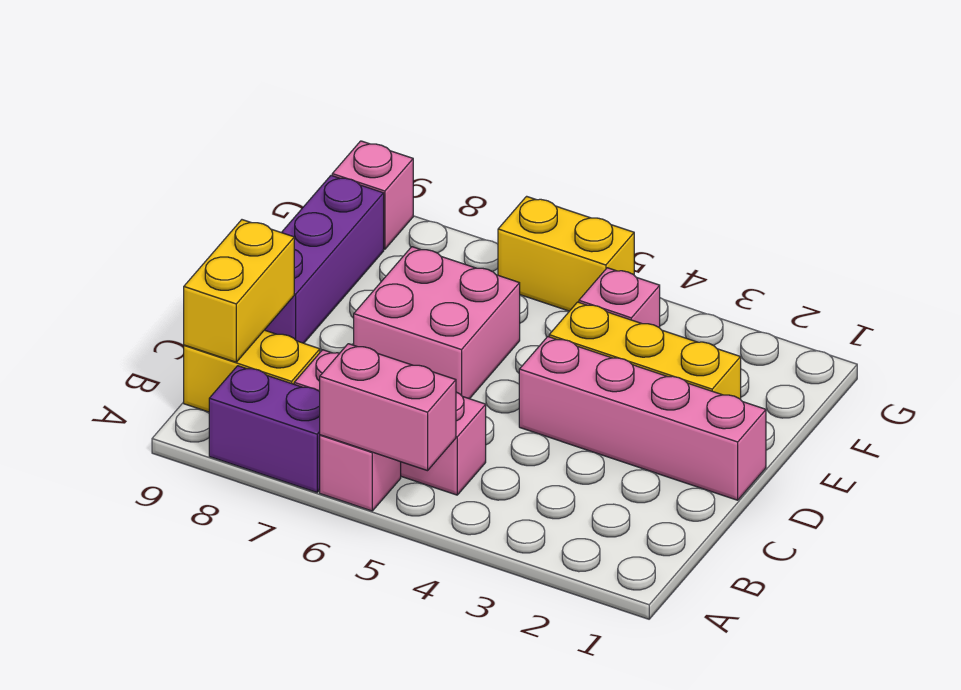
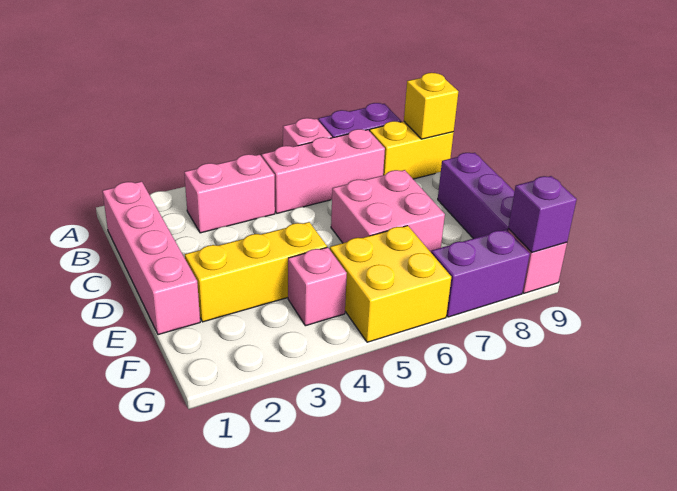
pink 1x2 brick [320,344,456,471] -> pink 1x2 brick moved to [184,154,275,233]
yellow 1x2 brick [184,220,294,362] -> yellow 1x1 brick [404,73,458,139]
pink 1x4 brick [519,337,766,500] -> pink 1x4 brick turned to [102,181,200,335]
yellow 1x2 brick [498,196,634,311] -> yellow 2x2 brick [330,226,451,342]
none -> purple 1x2 brick [431,229,530,317]
none -> purple 1x1 brick [508,176,577,252]

